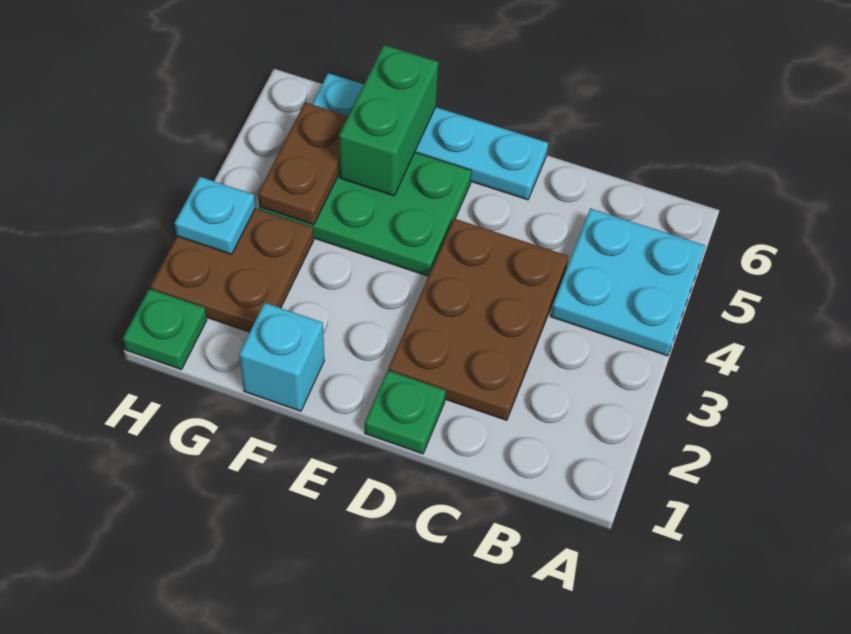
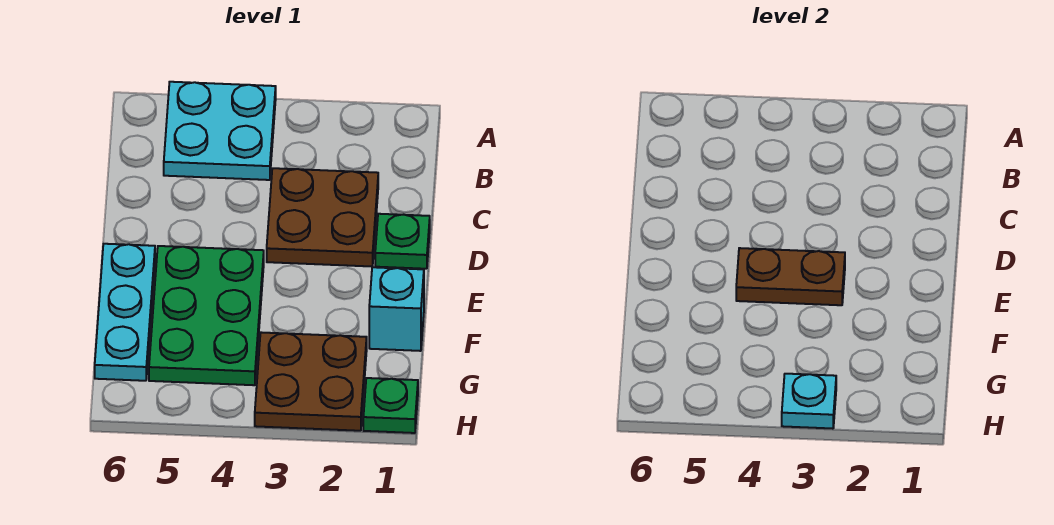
brown 2x3 plate [388,219,568,420] -> brown 2x2 plate [267,168,378,267]
cyan 1x4 plate [312,73,548,200] -> cyan 1x3 plate [95,244,155,381]
green 1x2 brick [339,45,438,196] -> none
brown 1x2 plate [258,102,348,225] -> brown 1x2 plate moved to [736,248,845,305]

